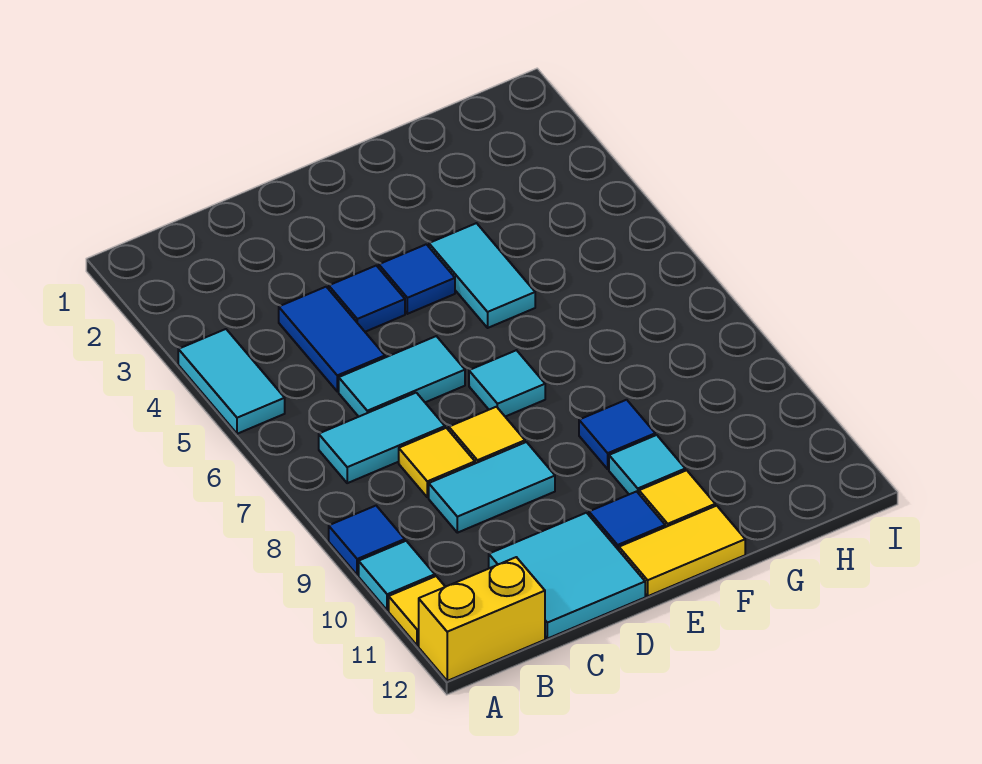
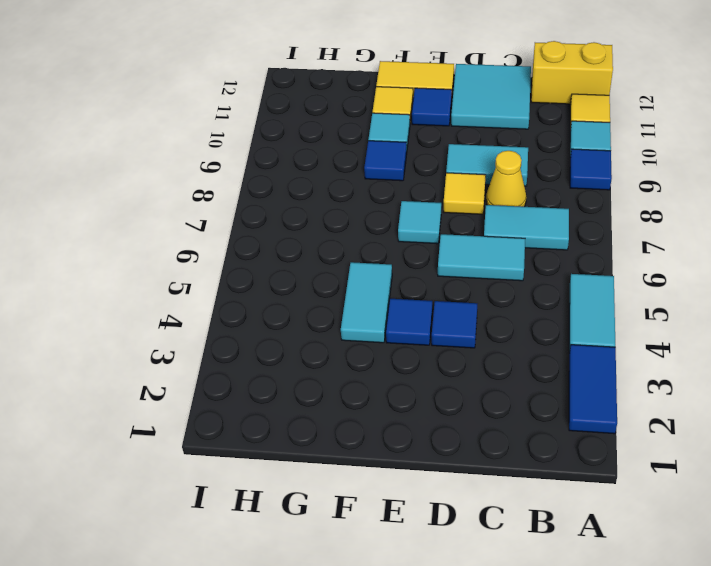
blue 1x2 tile [279,287,385,391] -> blue 1x2 tile moved to [569,345,617,434]
yellow 1x1 tile [399,428,475,497] -> yellow 1x1 cone [486,151,526,207]

